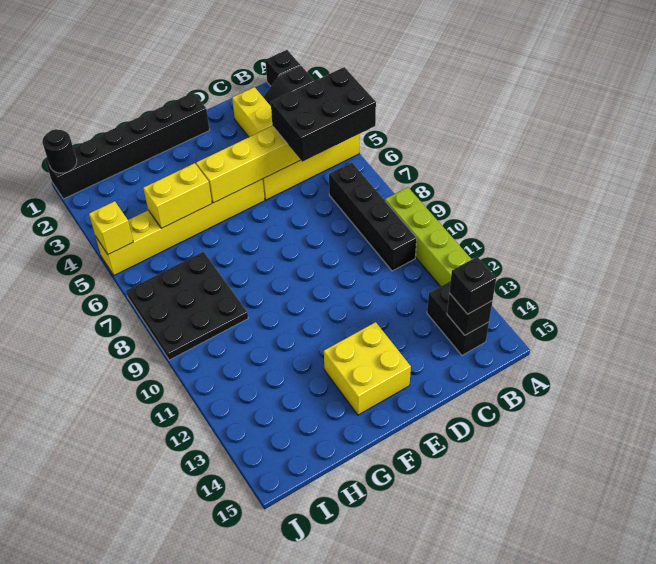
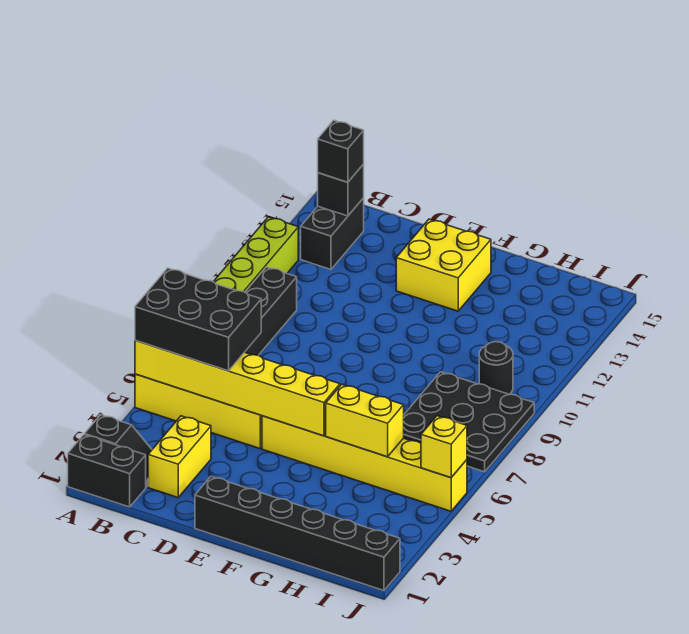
black 1x1 brick [265,50,300,86] -> black 1x2 brick [68,435,146,507]
black 1x1 round brick [42,129,77,173] -> black 1x1 round brick moved to [479,342,513,394]

